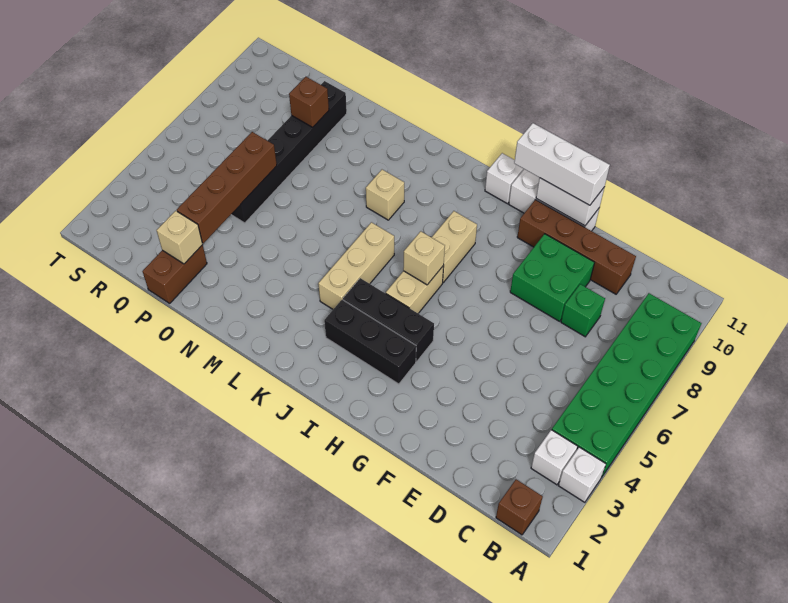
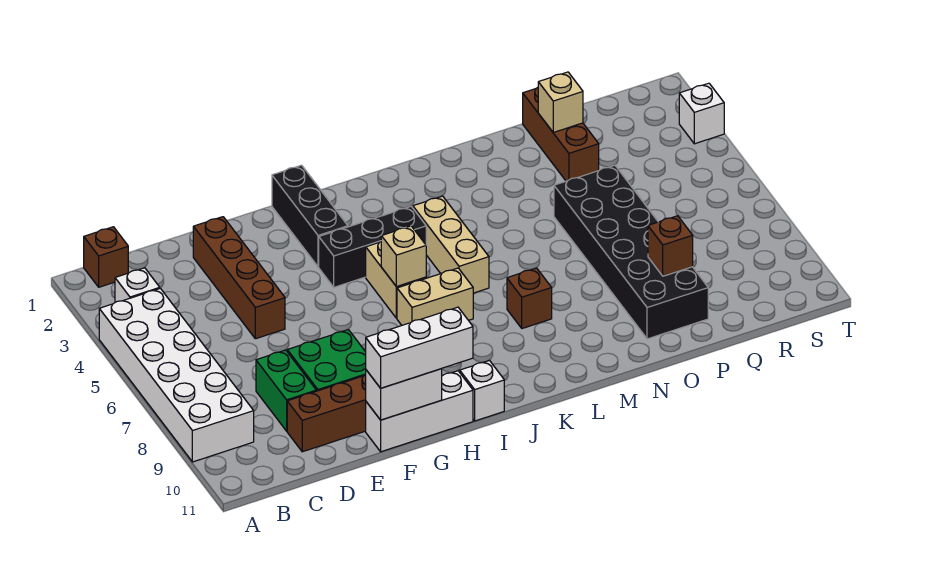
white 1x1 brick [558,447,606,502] -> white 1x1 brick moved to [679,83,724,144]
green 2x6 brick [552,293,702,478] -> white 2x6 brick [99,288,254,462]
green 1x1 brick [561,284,605,337] -> green 1x2 brick [256,350,316,431]
black 1x3 brick [324,300,416,384] -> black 1x3 brick turned to [272,165,348,267]
tan 1x2 brick [432,211,477,283] -> tan 1x2 brick turned to [397,268,473,325]
tan 1x1 brick [366,170,404,220] -> brown 1x1 brick [507,268,552,328]
brown 1x2 brick [143,245,207,303] -> brown 1x3 brick [523,88,599,181]
brown 1x4 brick [177,132,277,243] -> brown 1x4 brick moved to [193,217,285,339]
black 1x6 brick [231,81,347,223] -> black 2x6 brick [554,165,708,339]

